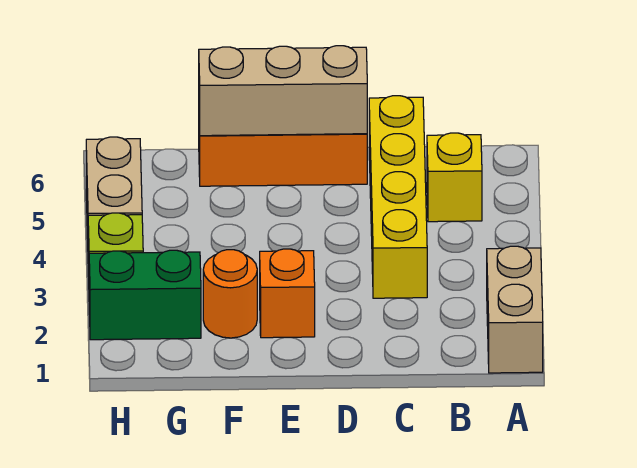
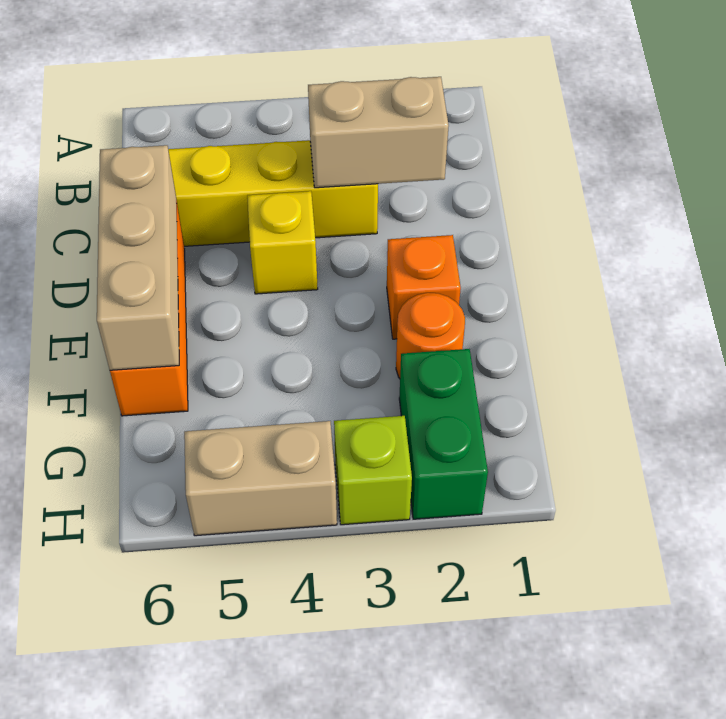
tan 1x2 brick [487,246,543,373] -> tan 1x2 brick moved to [308,77,449,188]
yellow 1x1 brick [427,133,482,222] -> yellow 1x1 brick moved to [247,191,318,294]

